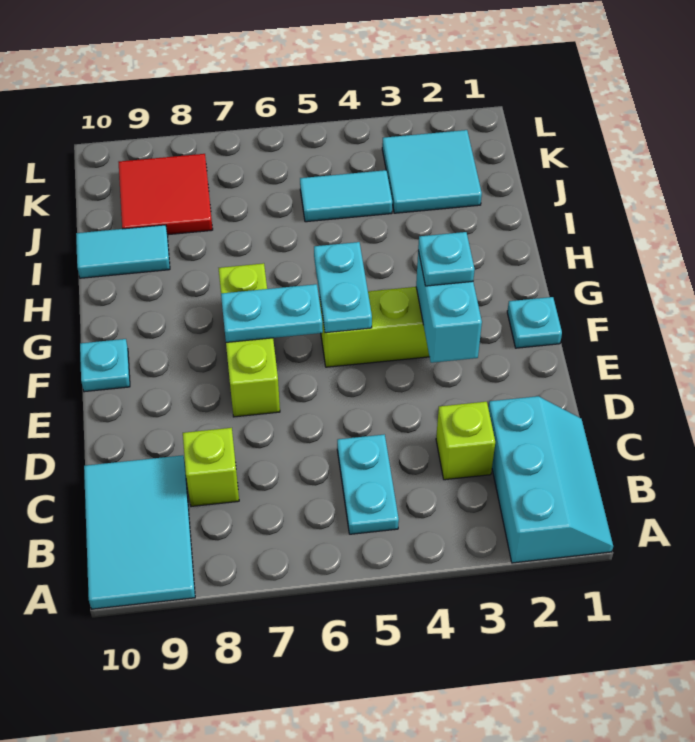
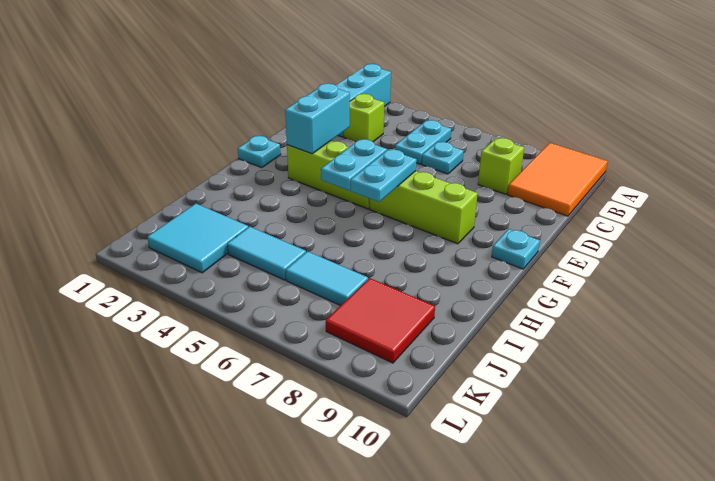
cyan 2x3 tile [84,455,195,609] -> orange 2x3 tile [507,143,608,216]
lime 1x3 brick [219,263,280,417] -> lime 1x3 brick turned to [370,171,478,244]
cyan 1x1 plate [418,232,475,286] -> cyan 1x1 plate moved to [422,142,464,174]
cyan 1x2 plate [221,284,323,342] -> cyan 1x2 plate turned to [351,149,417,202]
cyan 1x2 tile [76,225,170,278] -> cyan 1x2 tile moved to [286,251,368,306]

